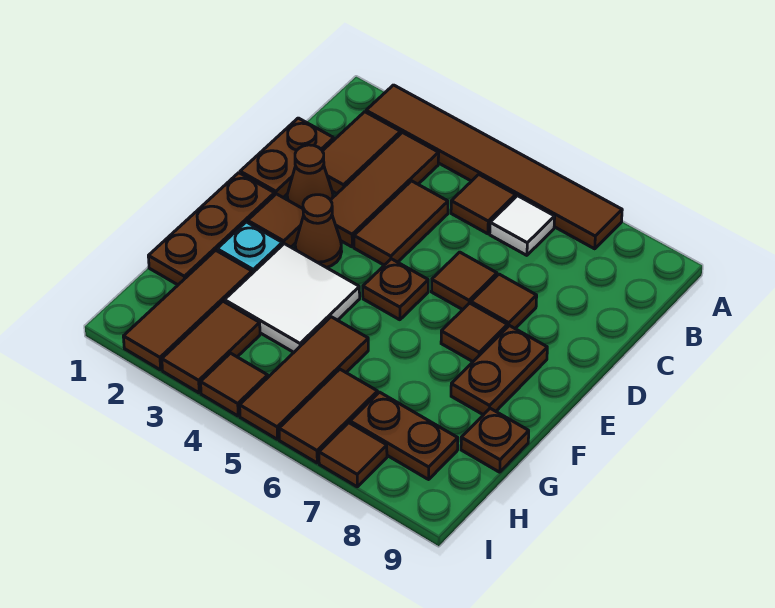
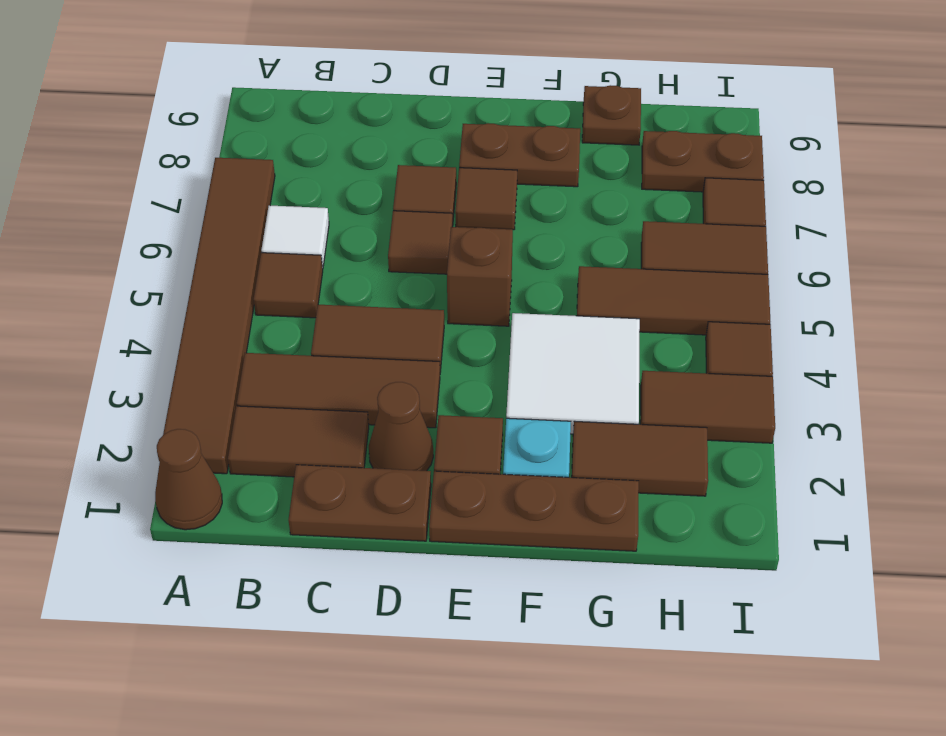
brown 1x1 cone [295,195,342,267] -> brown 1x1 cone moved to [155,429,222,530]
brown 1x1 plate [363,259,428,320] -> brown 1x1 brick [447,227,513,326]
brown 1x3 tile [123,250,252,370] -> brown 1x2 tile [572,421,708,496]
brown 1x2 plate [350,392,458,479] -> brown 1x2 plate turned to [642,131,764,192]

